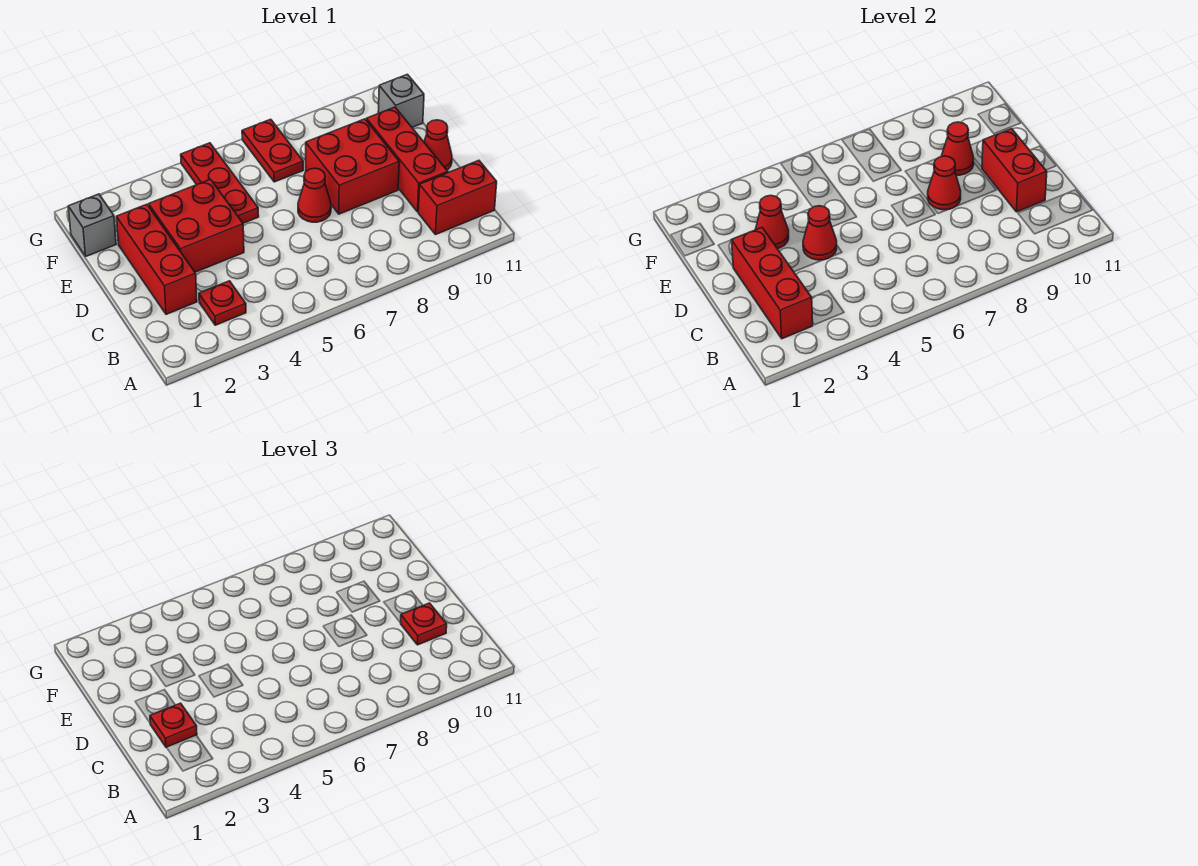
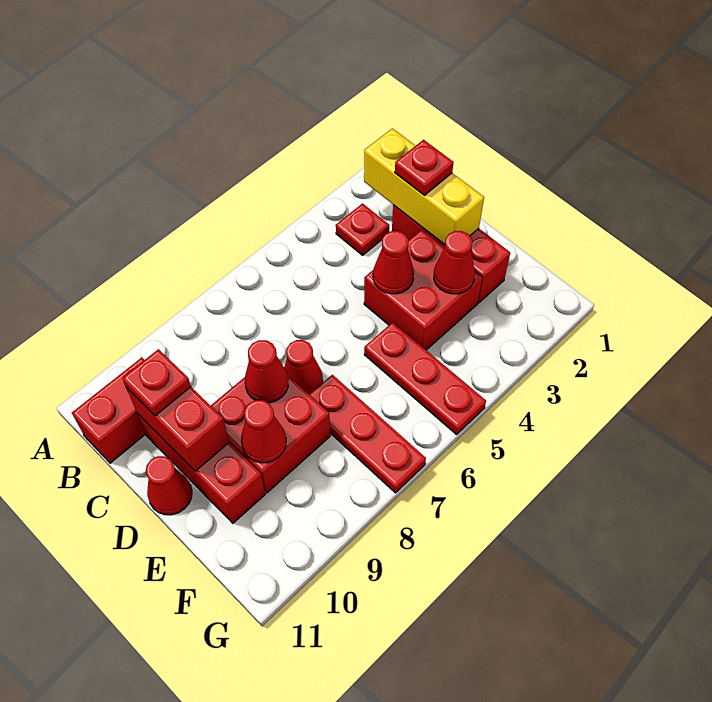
red 1x3 brick [731,228,813,339] -> yellow 1x3 brick [364,128,484,245]
grey 1x1 brick [68,194,116,256] -> none
red 1x2 plate [242,119,303,182] -> red 1x3 plate [309,375,426,493]
grey 1x1 brick [378,74,424,127] -> none

